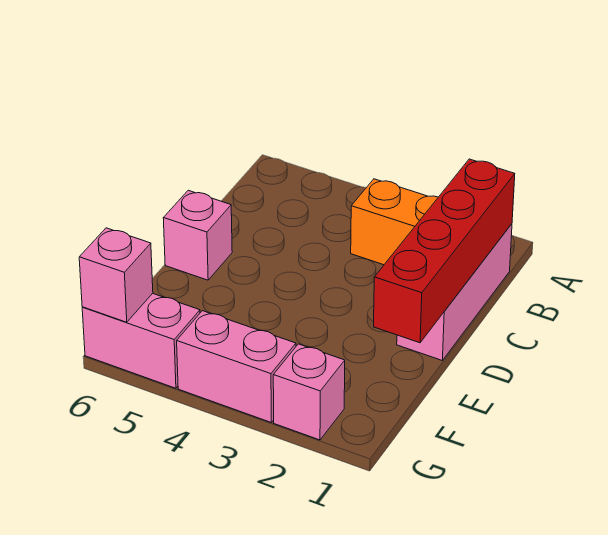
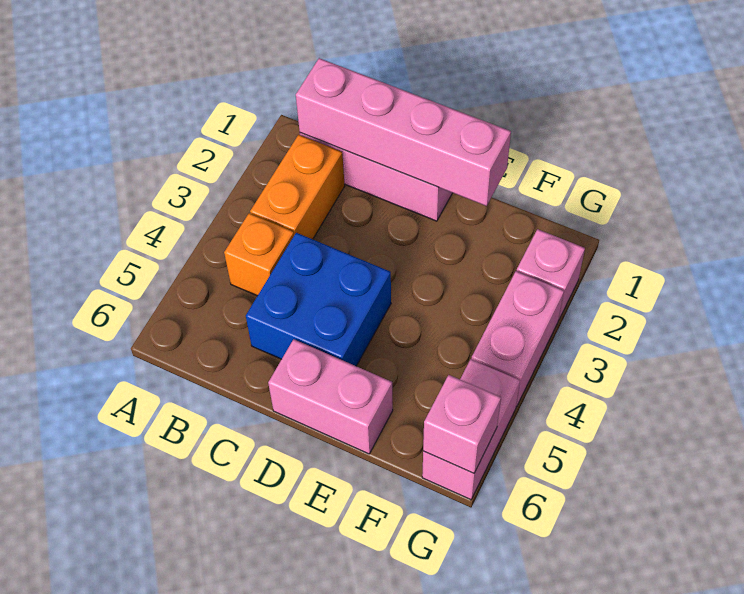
red 1x4 brick [374,159,515,343] -> pink 1x4 brick [296,58,511,206]
none -> orange 1x1 brick [224,213,294,296]
none -> blue 2x2 brick [246,233,391,366]
pink 1x1 brick [163,190,232,280] -> pink 1x2 brick [268,339,393,454]

